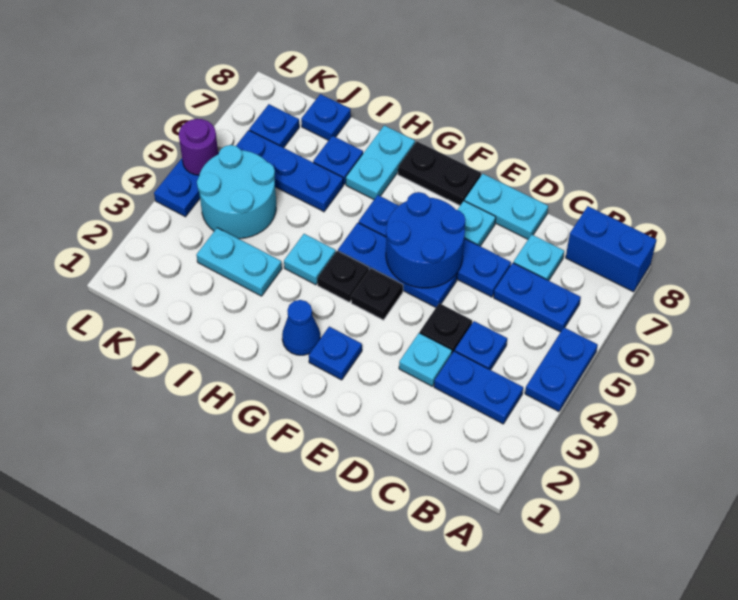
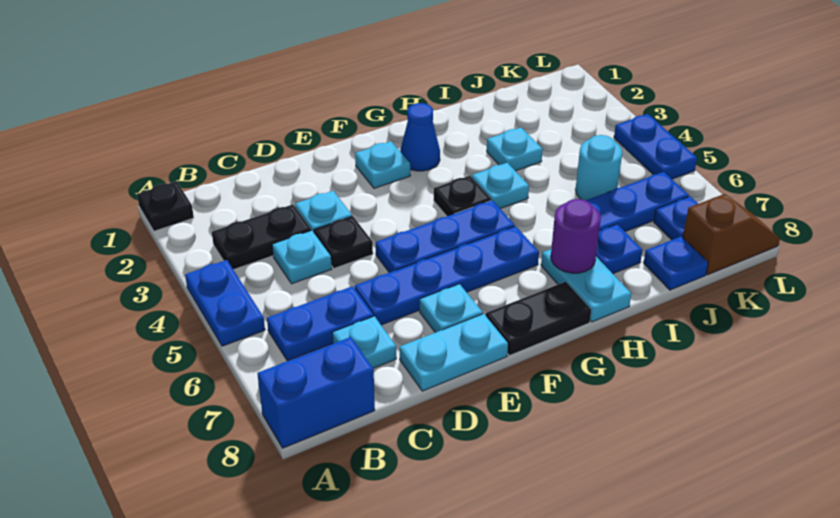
blue 1x2 plate [434,351,523,424] -> black 1x2 plate [212,204,311,270]
blue 1x1 plate [455,321,507,370] -> cyan 1x1 plate [272,230,332,284]
blue 2x2 round brick [386,192,466,288] -> none
blue 1x1 plate [309,327,362,380] -> cyan 1x1 plate [355,141,410,188]
black 1x1 plate [351,268,403,320] -> black 1x1 plate moved to [137,181,194,231]
cyan 1x2 plate [197,228,282,296] -> cyan 1x1 plate [487,128,543,171]
cyan 2x2 round brick [197,145,276,239] -> cyan 1x1 round brick [576,135,622,201]
none -> brown 1x2 slope [683,194,780,275]
purple 1x1 round brick [179,119,218,175] -> purple 1x1 round brick moved to [551,199,601,273]

